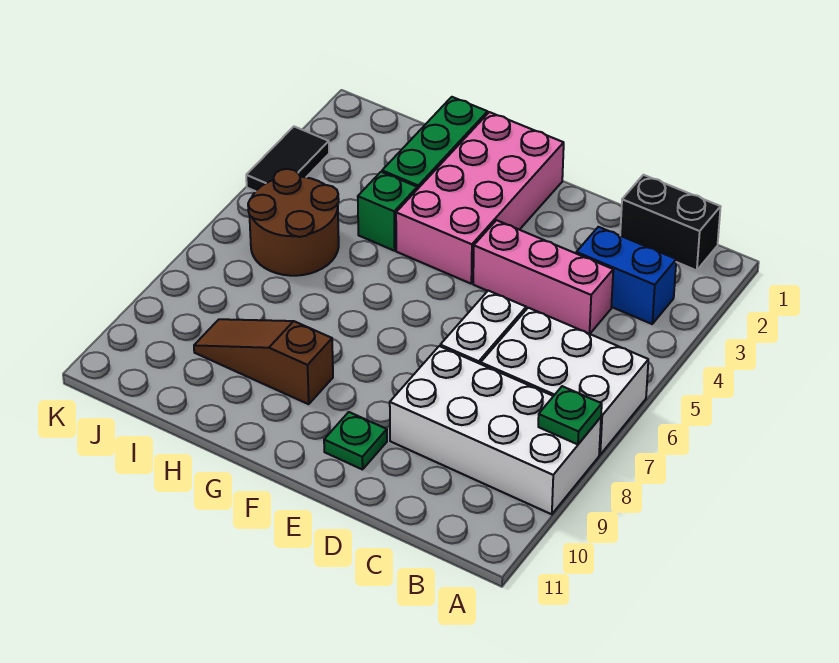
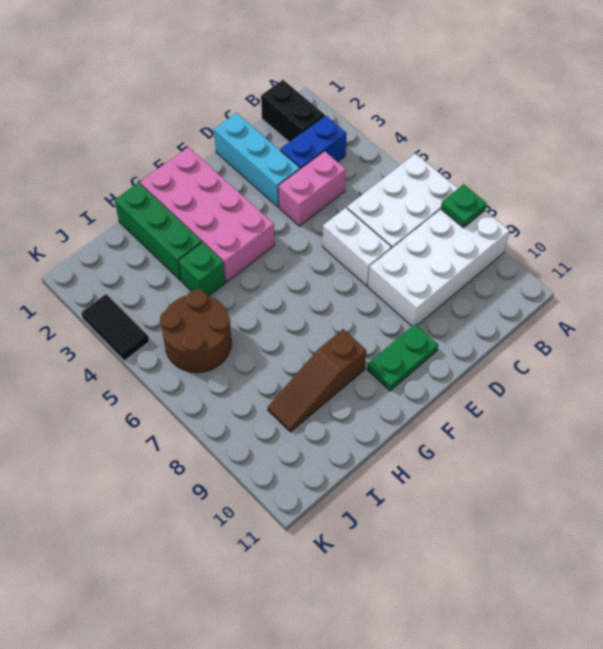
black 1x2 brick [620,175,721,270] -> black 1x2 brick turned to [261,80,325,142]
pink 1x3 brick [473,220,613,334] -> pink 1x2 brick [278,151,346,226]
none -> cyan 1x3 brick [214,113,300,207]
green 1x1 plate [324,412,387,470] -> green 1x2 plate [367,324,438,391]

